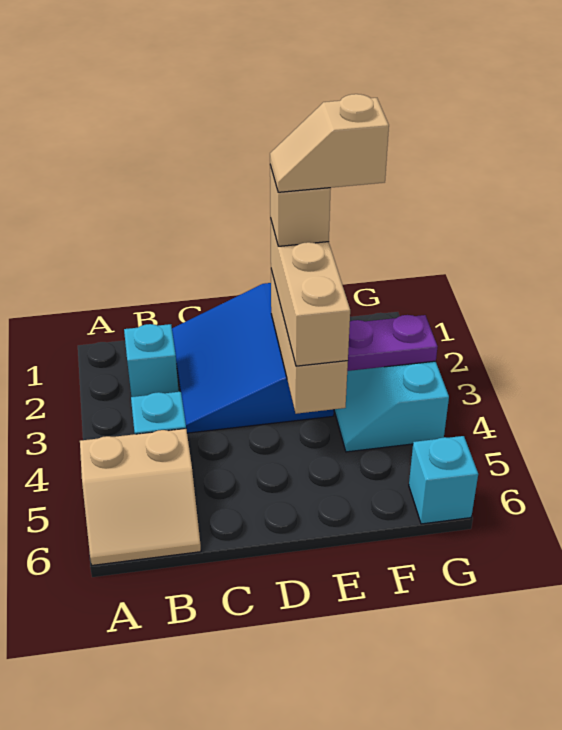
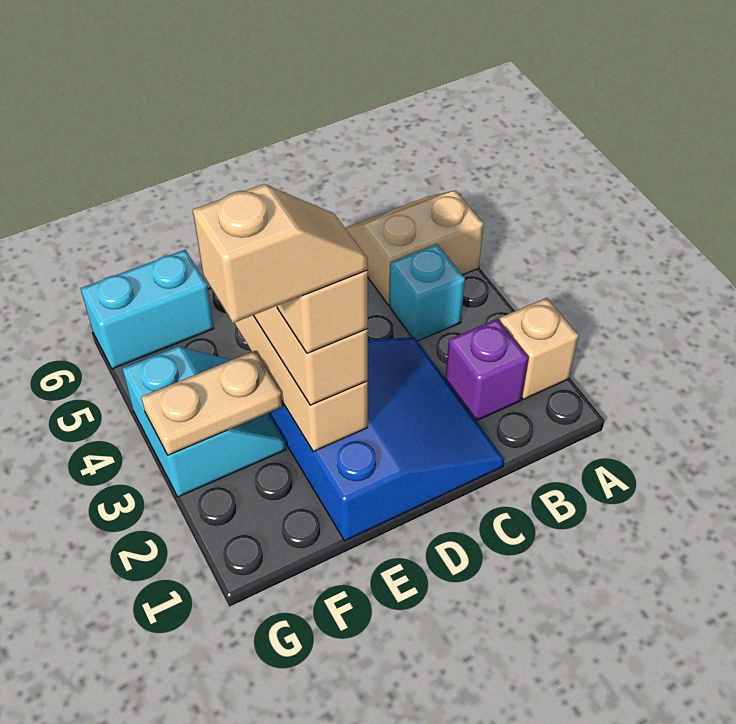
none -> tan 1x1 brick [499,298,579,399]
cyan 1x1 brick [124,324,179,397] -> purple 1x1 brick [446,319,528,421]
purple 1x2 plate [347,315,438,371] -> tan 1x2 plate [141,351,282,455]
cyan 1x1 brick [409,436,478,524] -> cyan 1x2 brick [81,250,214,369]

